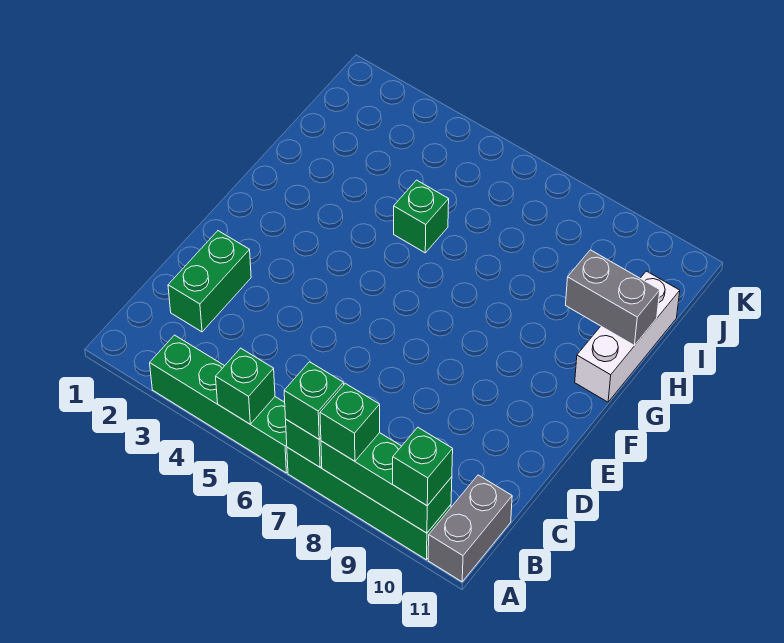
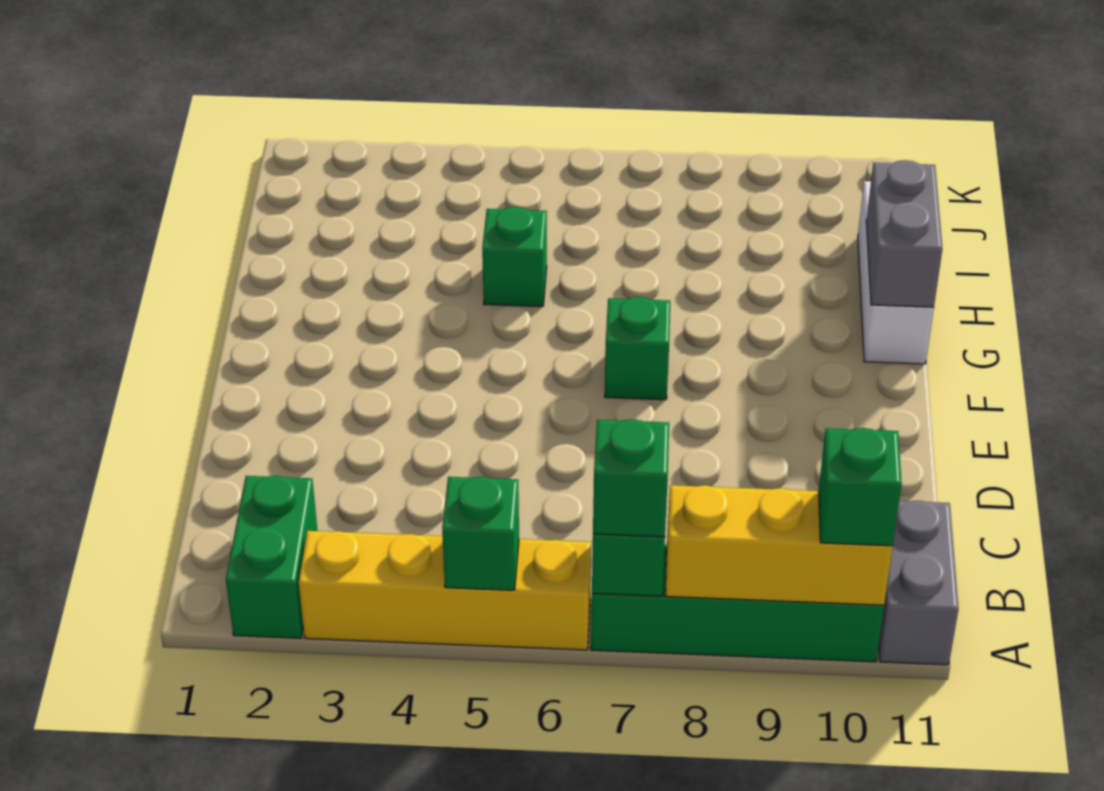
green 1x4 brick [150,335,288,473] -> yellow 1x4 brick [299,531,591,650]
green 1x3 brick [321,433,452,533] -> yellow 1x3 brick [666,485,893,605]
green 1x1 brick [320,383,380,461] -> green 1x1 brick moved to [605,297,670,400]
green 1x2 brick [168,231,251,332] -> green 1x2 brick moved to [226,476,317,638]
grey 1x2 brick [566,250,660,345] -> grey 1x2 brick turned to [866,160,942,307]

